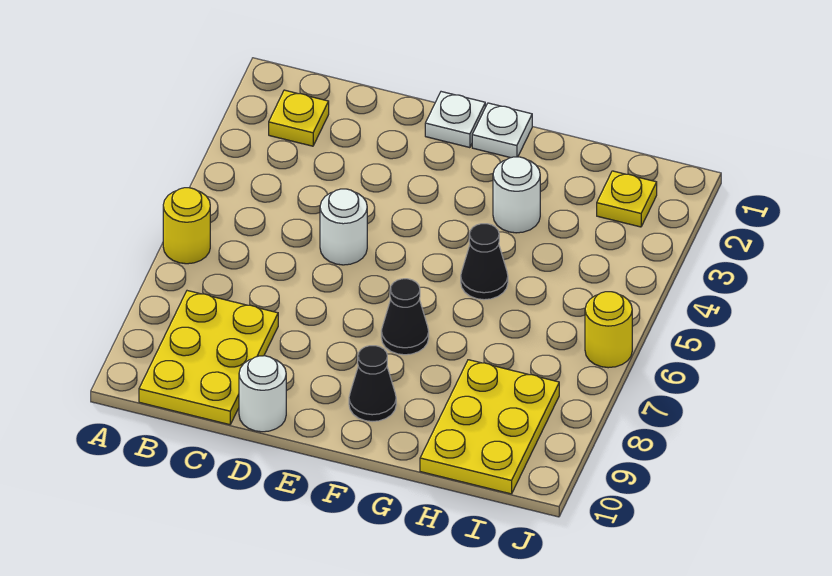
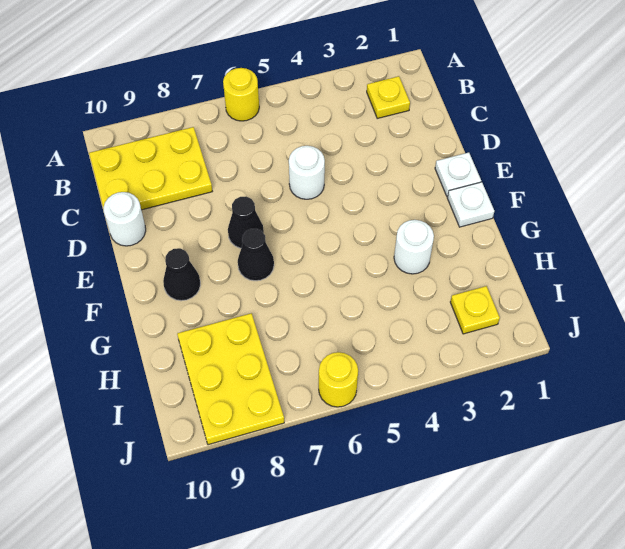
black 1x1 cone [461,224,508,300] -> black 1x1 cone moved to [228,196,264,248]
yellow 2x3 plate [420,360,559,494] -> yellow 2x3 plate turned to [177,313,284,445]

